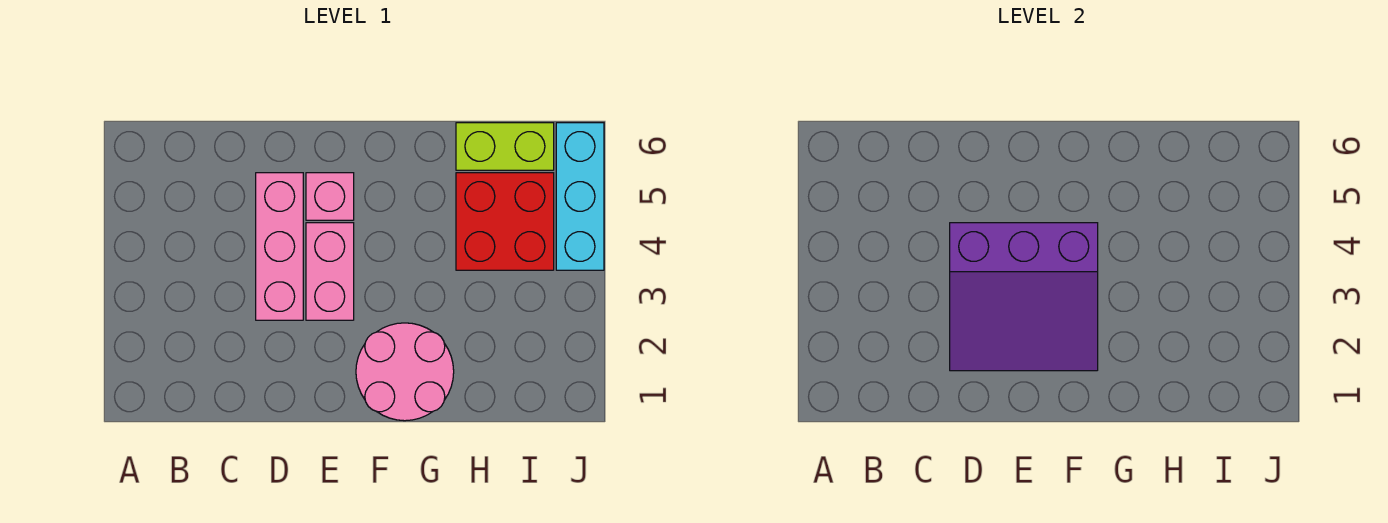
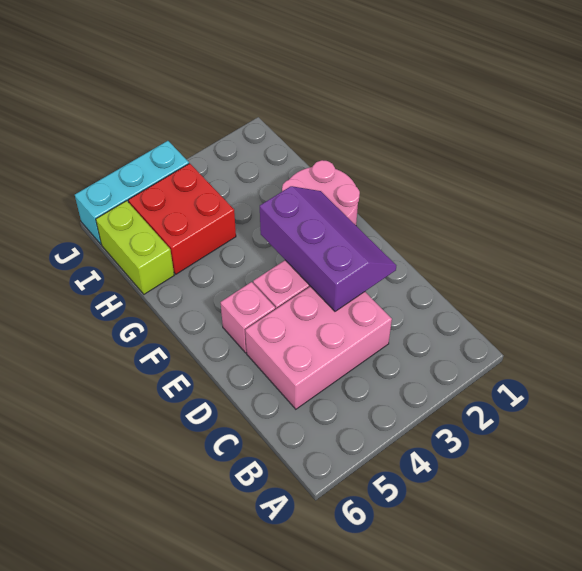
purple 3x3 slope [950,223,1098,371] -> purple 2x3 slope [260,186,396,311]
pink 1x3 brick [256,173,303,320] -> pink 2x3 brick [245,286,392,409]

